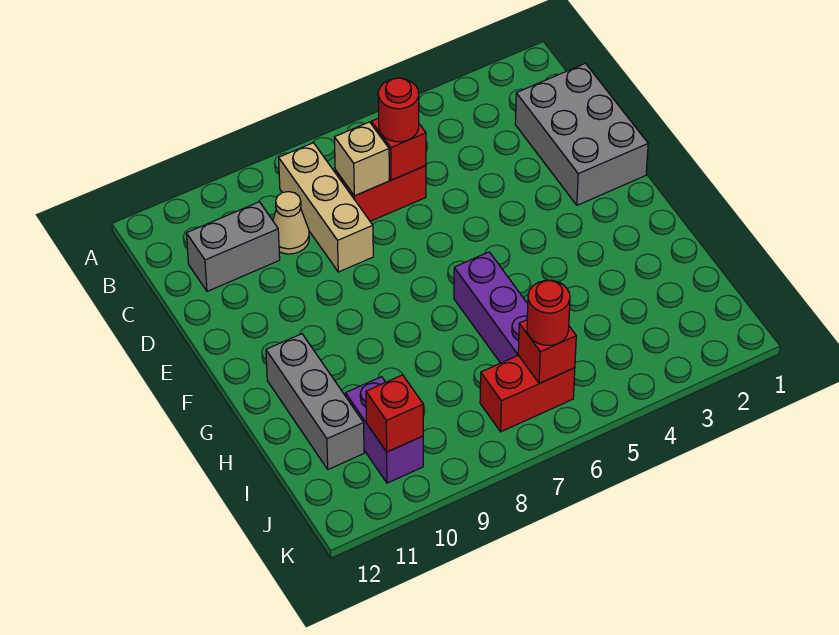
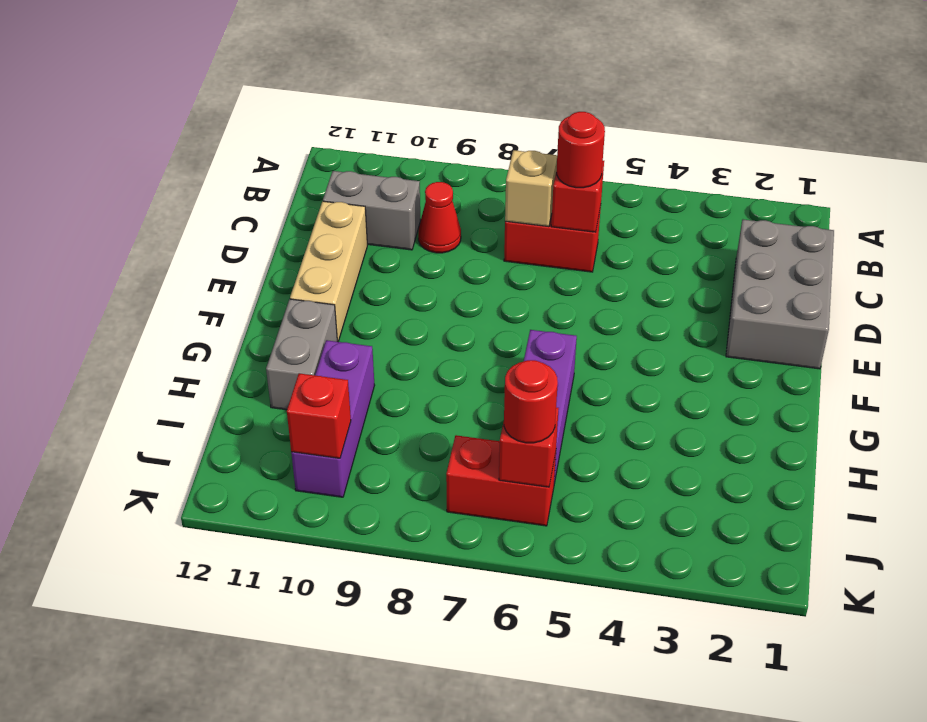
tan 1x3 brick [279,143,373,272] -> tan 1x3 brick moved to [290,201,367,342]
tan 1x1 cone [273,192,309,254] -> red 1x1 cone [418,182,461,253]
grey 1x3 brick [266,334,364,469] -> grey 1x2 brick [266,299,337,410]
purple 1x2 brick [345,377,423,483] -> purple 1x3 brick [291,340,375,497]

